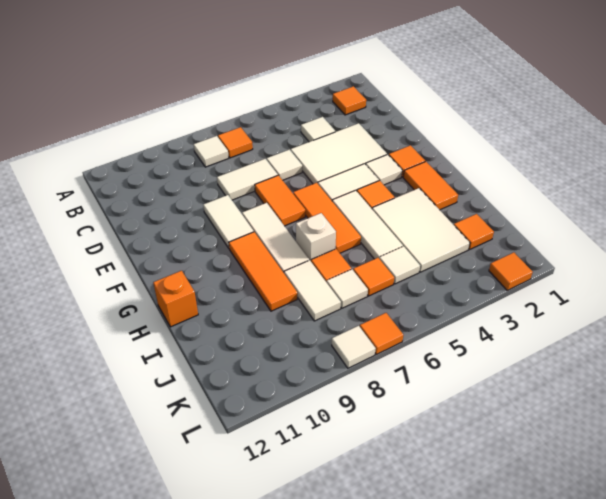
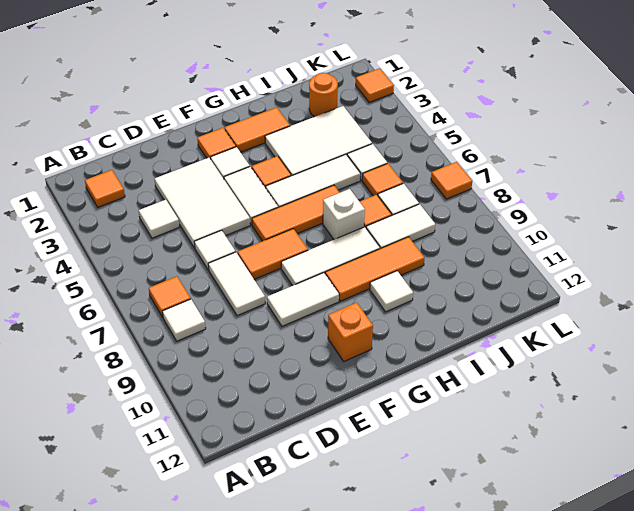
orange 1x1 brick [153,271,198,327] -> orange 1x1 brick moved to [328,302,373,361]
orange 1x1 tile [454,214,494,250] -> orange 1x1 round brick [309,73,338,117]
white 1x1 tile [332,326,376,368] -> white 1x1 tile moved to [370,271,413,312]

